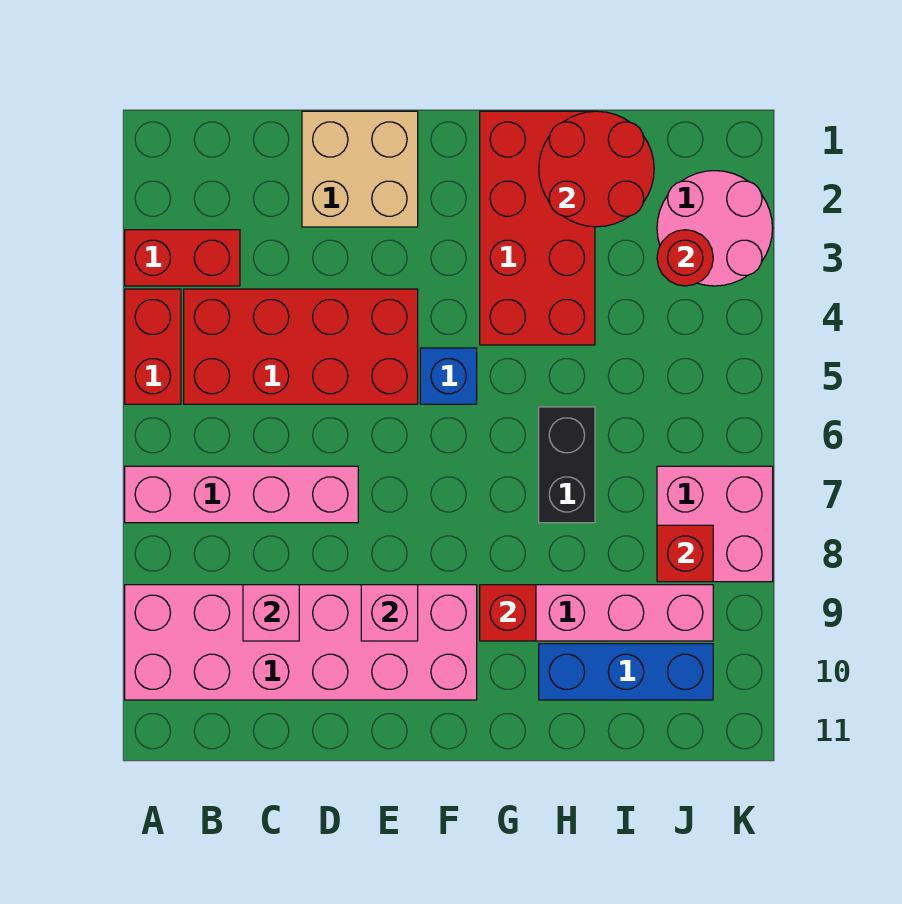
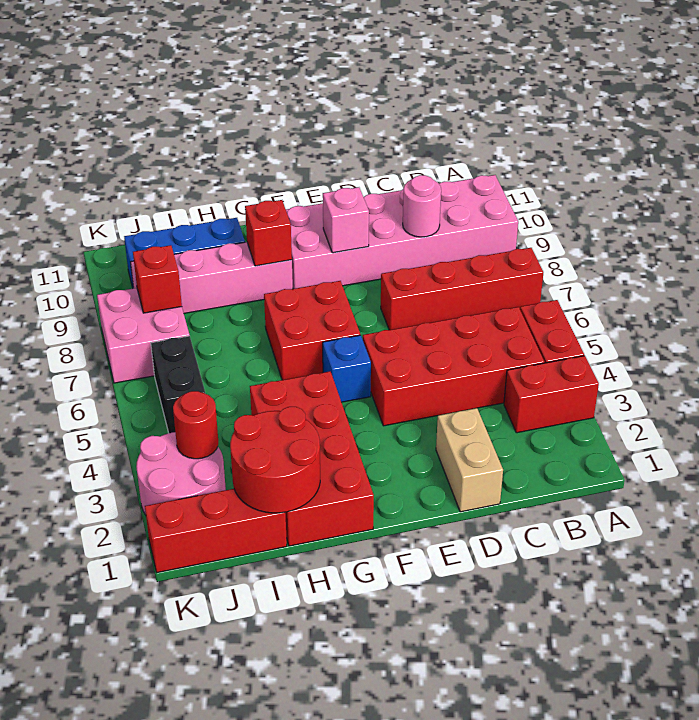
pink 1x4 brick [125,466,358,523] -> red 1x4 brick [381,248,543,330]
pink 1x1 brick [243,585,299,641] -> pink 1x1 round brick [403,175,441,237]
tan 2x2 brick [302,111,418,227] -> tan 1x2 brick [436,408,503,512]
none -> red 2x2 brick [264,281,360,380]
black 1x2 brick [539,407,595,523] -> black 1x2 brick moved to [151,336,205,433]
none -> red 1x3 brick [145,489,287,573]

